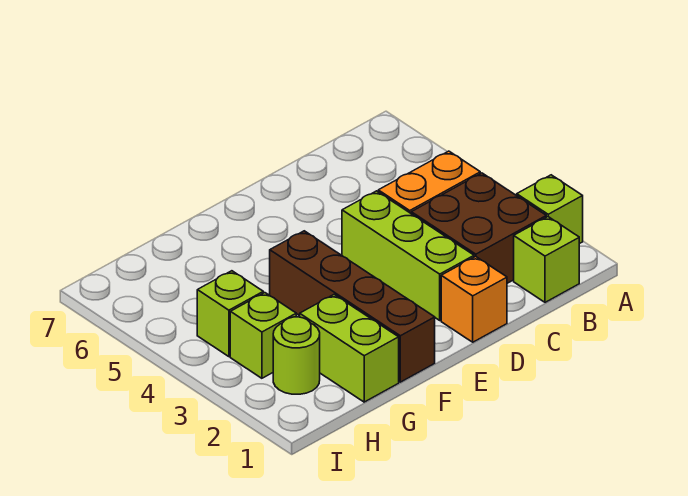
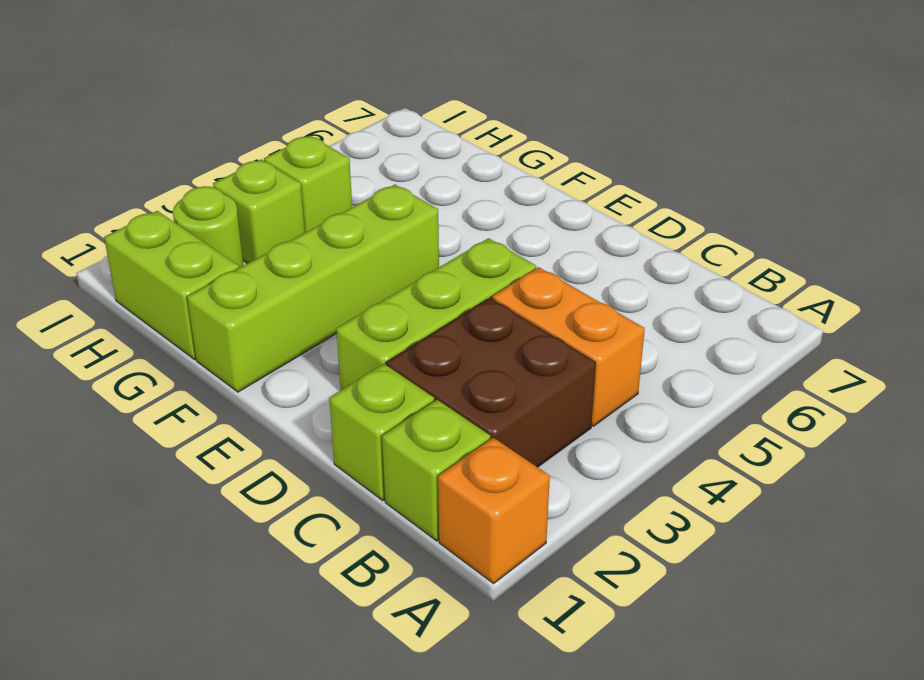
lime 1x1 brick [517,175,583,244] -> lime 1x1 brick moved to [329,364,434,500]
orange 1x1 brick [441,256,507,342] -> orange 1x1 brick moved to [438,438,550,583]
brown 1x4 brick [270,231,435,382] -> lime 1x4 brick [187,185,439,392]
lime 1x2 brick [300,295,399,402] -> lime 1x2 brick turned to [104,211,239,359]

